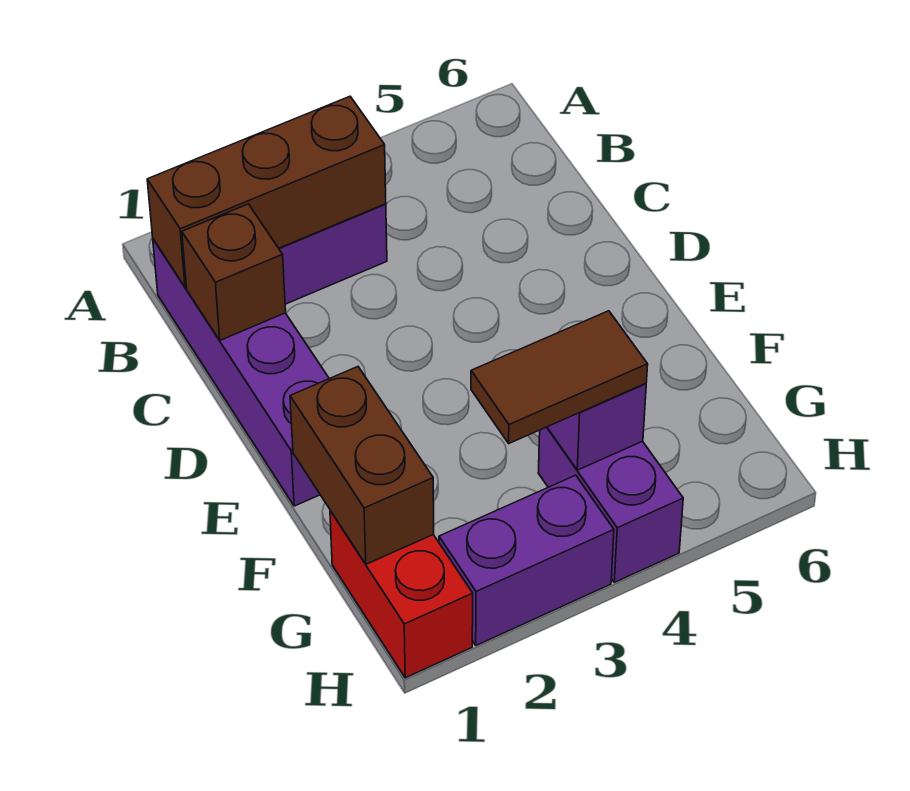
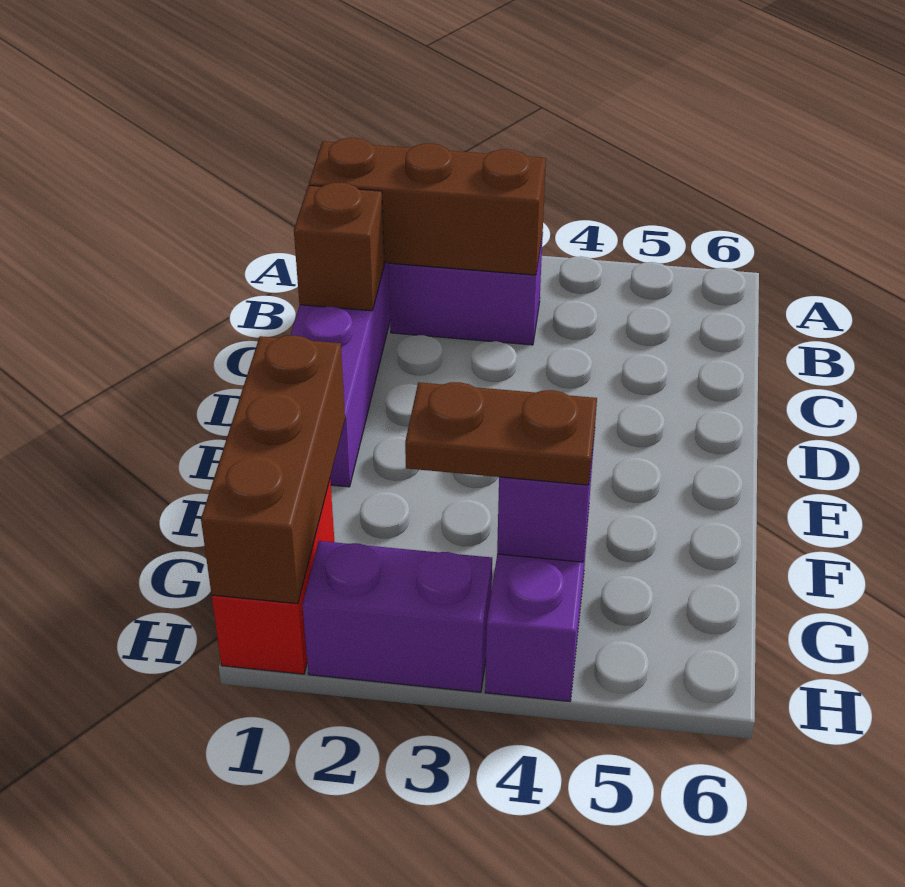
brown 1x2 brick [290,367,434,564] -> brown 1x3 brick [201,335,345,604]
brown 1x2 tile [471,311,648,443] -> brown 1x2 plate [405,382,597,485]

